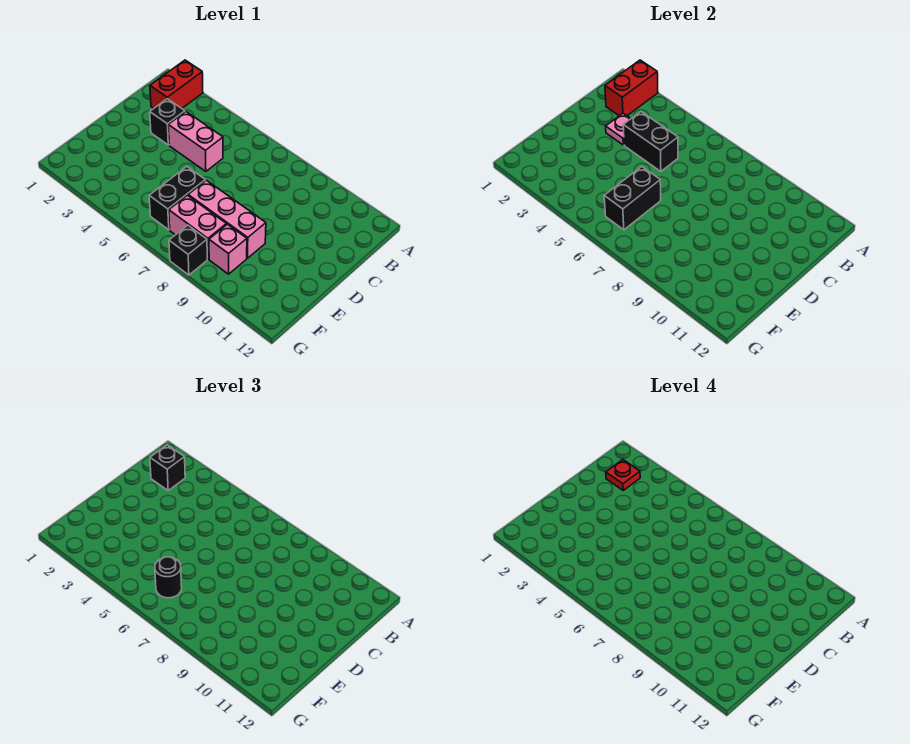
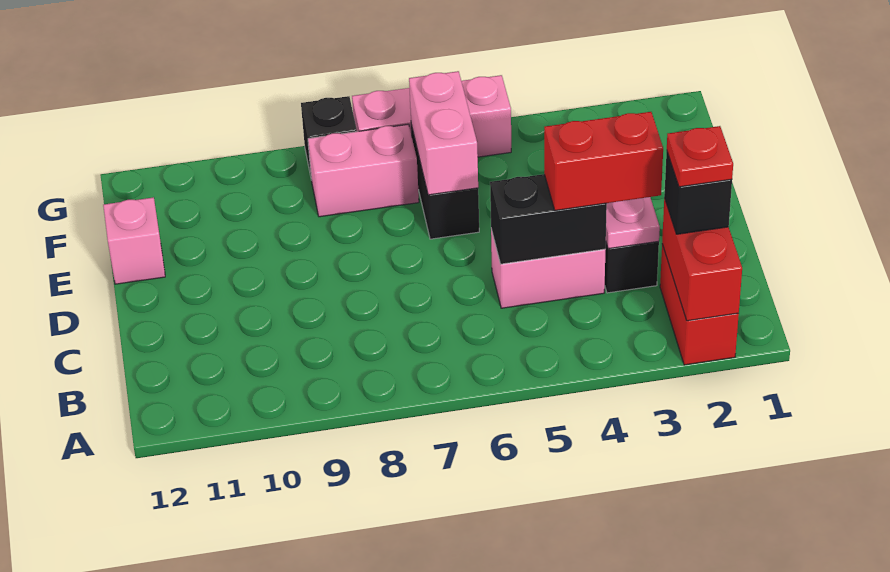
none -> red 1x2 brick [544,112,663,210]
black 1x2 brick [604,167,661,230] -> pink 1x2 brick [409,71,478,195]
pink 1x3 brick [188,180,266,258] -> pink 1x3 brick moved to [352,75,511,157]
black 1x1 round brick [155,557,182,598] -> none
pink 1x1 brick [209,224,247,274] -> pink 1x1 brick moved to [103,197,165,284]

